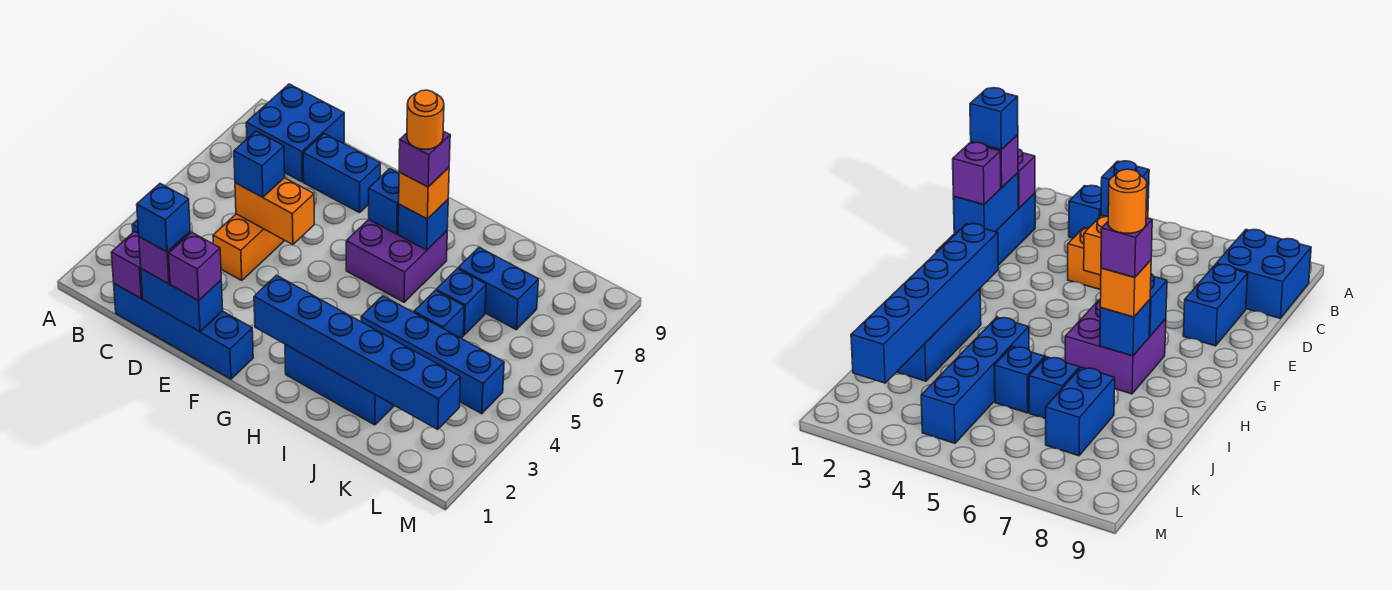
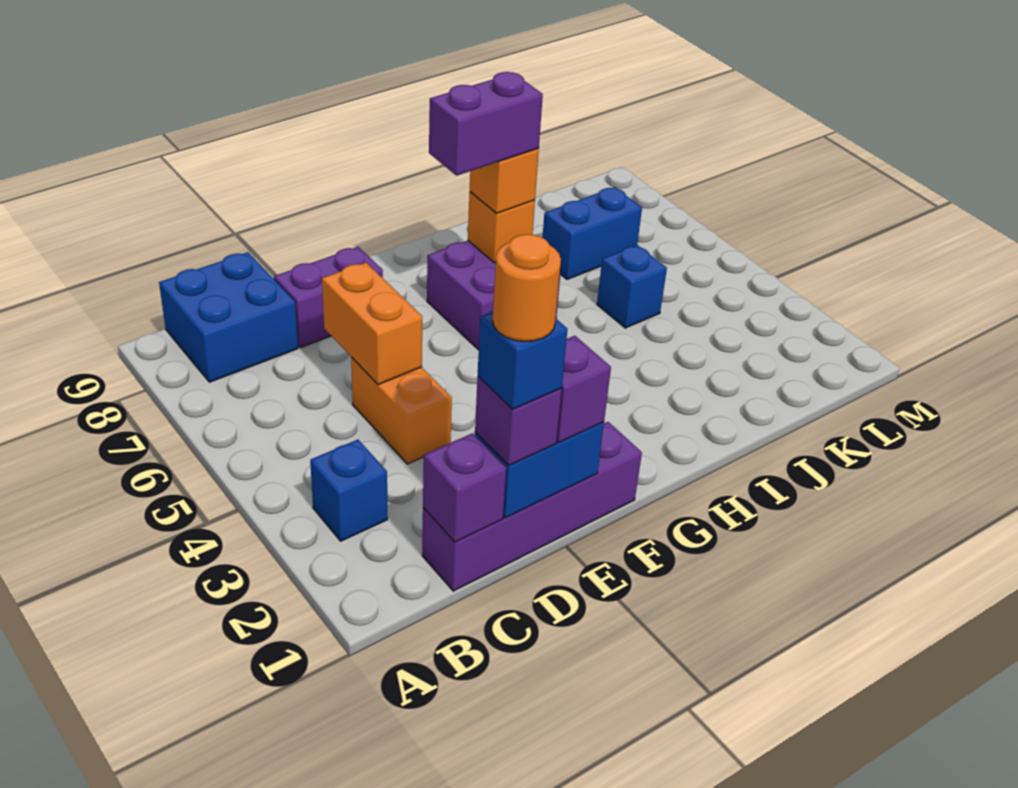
blue 1x4 brick [114,284,253,379] -> purple 1x4 brick [422,422,642,591]
orange 1x2 brick [235,178,314,245] -> orange 1x2 brick turned to [322,263,422,385]
blue 1x1 brick [234,131,285,197] -> none
blue 1x2 brick [303,134,380,213] -> purple 1x2 brick [274,247,383,348]
blue 1x6 brick [254,275,461,429] -> none
blue 1x1 brick [369,169,399,234] -> none
blue 1x3 brick [285,345,394,425] -> none
blue 1x1 brick [398,200,448,250] -> orange 1x1 brick [468,192,535,263]
purple 1x1 brick [399,131,450,187] -> purple 1x2 brick [429,72,543,176]
orange 1x1 round brick [407,90,444,149] -> orange 1x1 round brick moved to [493,234,561,342]
blue 1x4 brick [361,296,504,414] -> none
blue 1x1 brick [436,269,486,335] -> none

